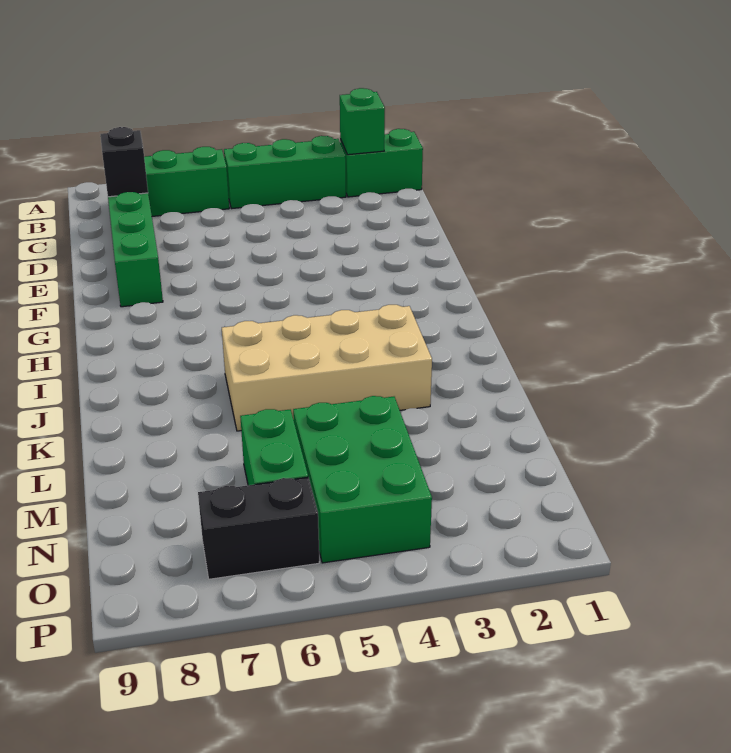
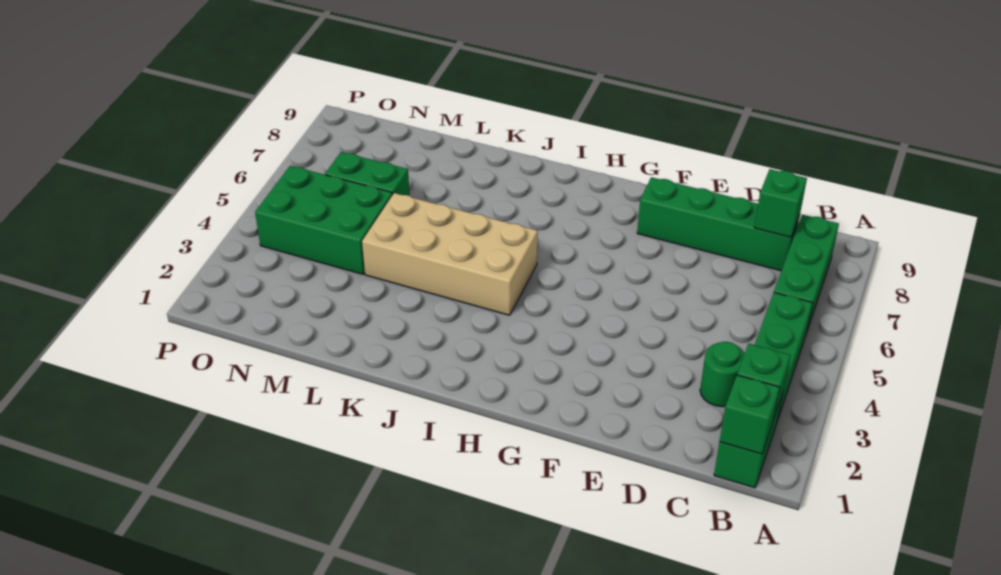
none -> green 1x1 brick [720,375,780,454]
none -> green 1x1 round brick [700,342,745,407]
black 1x1 brick [100,127,148,197] -> green 1x1 brick [754,169,807,237]
tan 2x4 brick [222,305,432,431] -> tan 2x4 brick turned to [362,193,538,315]
black 1x2 brick [198,477,319,579] -> none

